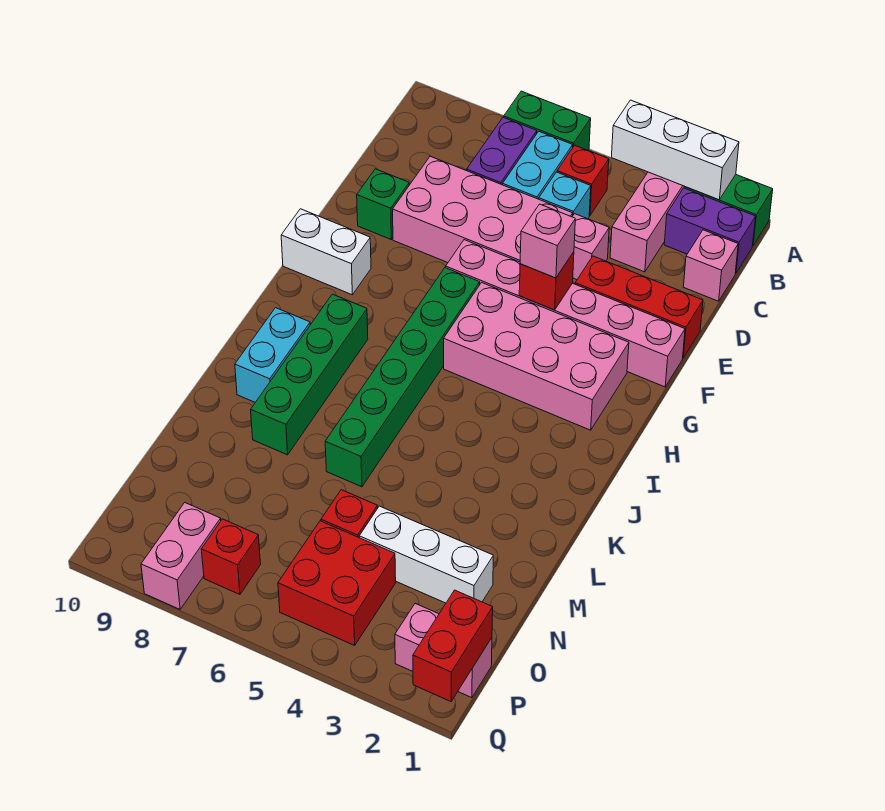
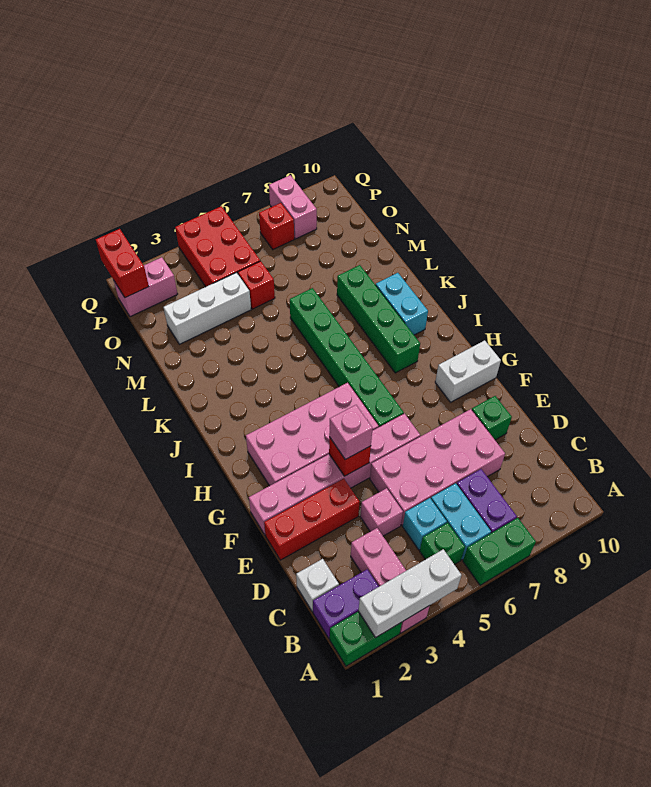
red 1x1 brick [557,145,609,216] -> green 1x1 brick [420,523,465,565]
pink 1x1 brick [684,230,738,301] -> white 1x1 brick [296,559,339,612]
red 2x2 brick [278,521,396,645] -> red 2x3 brick [175,206,260,287]

